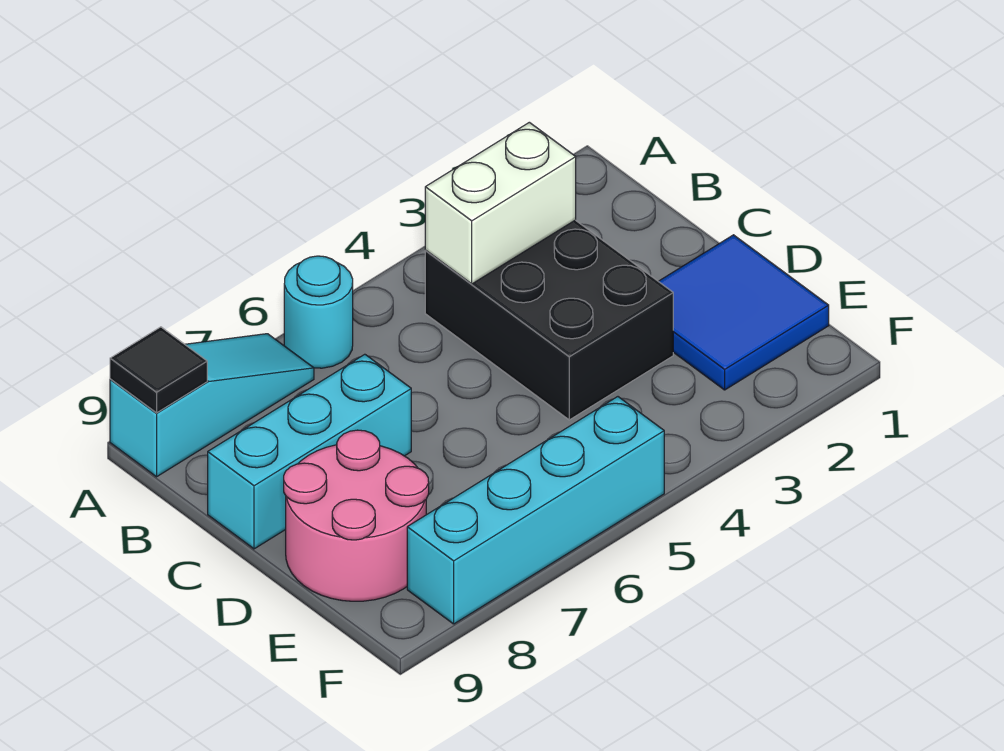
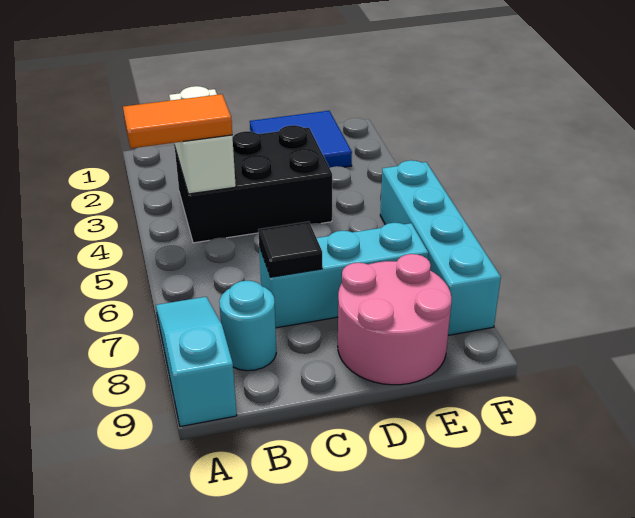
none -> orange 1x2 tile [123,94,232,148]
cyan 1x1 round brick [284,256,353,368] -> cyan 1x1 round brick moved to [219,281,276,371]
black 1x1 tile [110,327,207,413] -> black 1x1 tile moved to [258,222,322,277]
cyan 1x3 brick [208,354,411,549] -> cyan 1x3 brick turned to [259,223,428,328]

